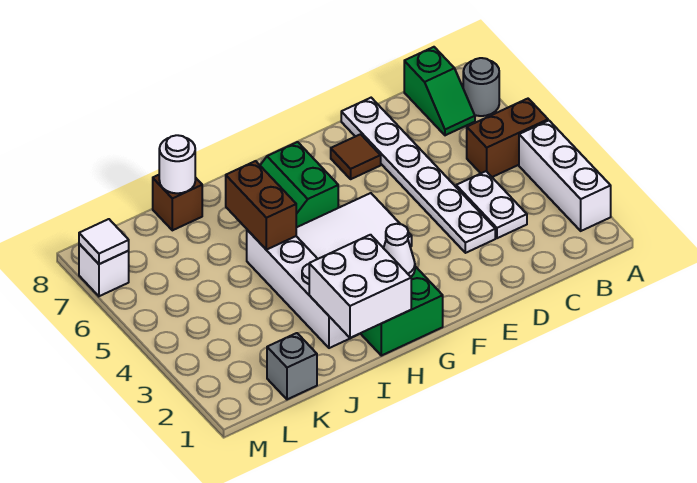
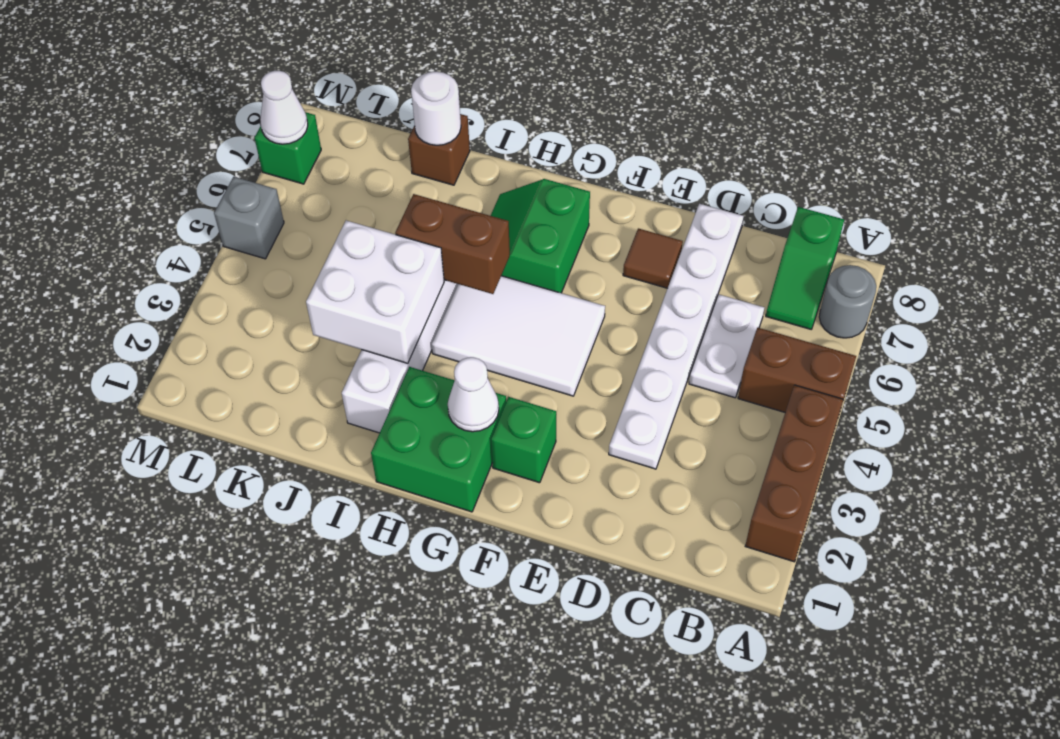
white 1x3 brick [519,121,611,231] -> brown 1x3 brick [745,385,843,562]
white 1x2 plate [456,171,527,238] -> white 1x2 plate moved to [689,295,764,398]
none -> green 1x1 brick [491,397,556,483]
white 2x2 brick [309,235,411,338] -> white 2x2 brick moved to [306,220,444,363]
brown 1x2 brick [226,161,296,250] -> brown 1x2 brick turned to [395,194,510,294]
grey 1x1 brick [267,333,317,399] -> grey 1x1 brick moved to [214,177,284,259]
white 1x1 brick [79,244,129,296] -> green 1x1 brick [255,112,321,184]
white 1x1 tile [79,219,129,264] -> white 1x1 cone [260,71,308,144]

